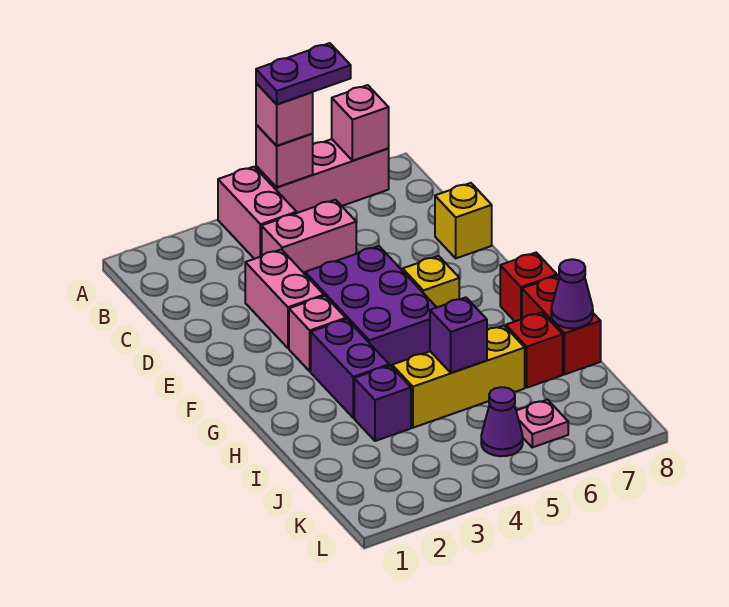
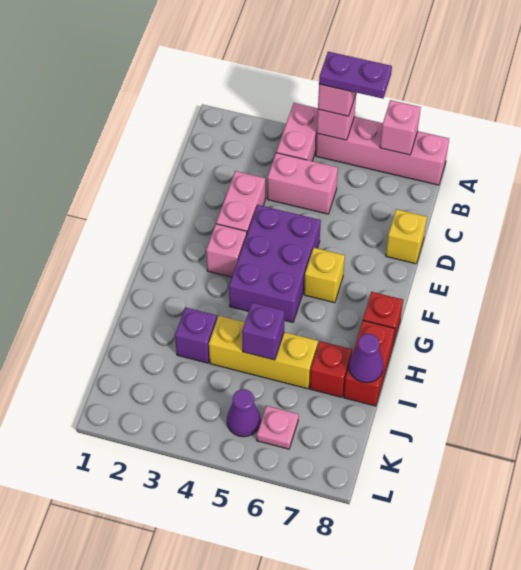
pink 1x3 brick [256,139,389,213] -> pink 1x4 brick [316,117,449,185]
purple 1x2 brick [311,319,389,418] -> none

